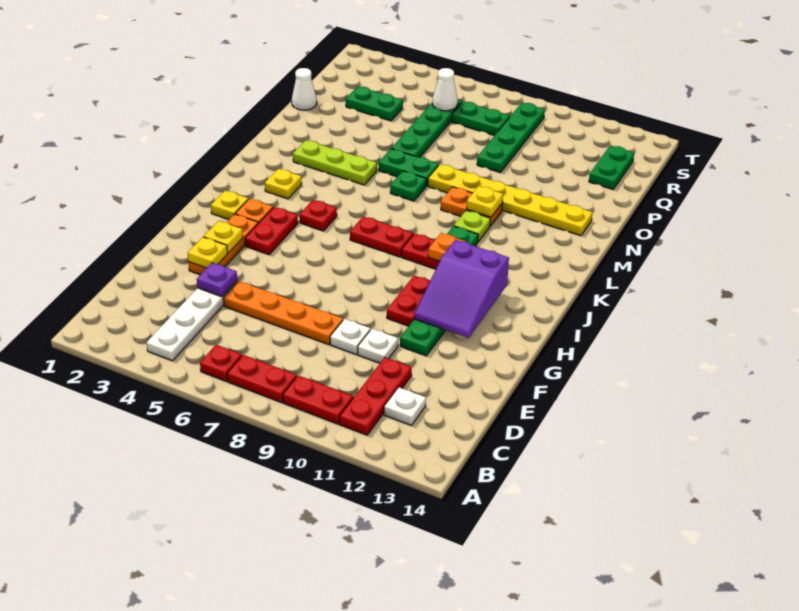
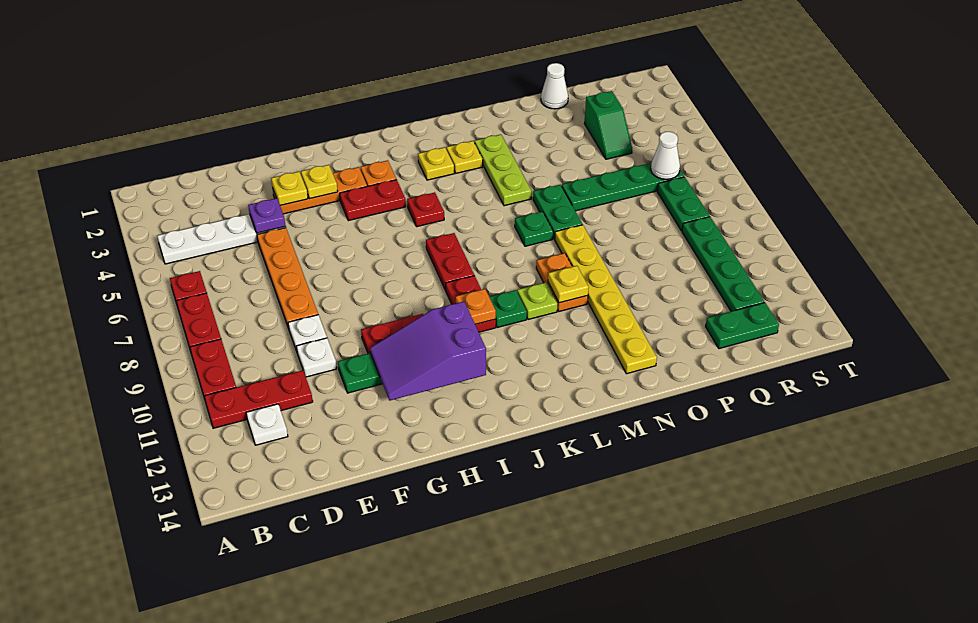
yellow 1x1 plate [211,190,248,219] -> yellow 1x1 plate moved to [446,141,483,173]
green 1x4 plate [477,103,545,173] -> green 1x4 plate turned to [682,217,764,311]
green 1x2 plate [346,86,403,121] -> green 1x2 slope [585,91,632,159]

